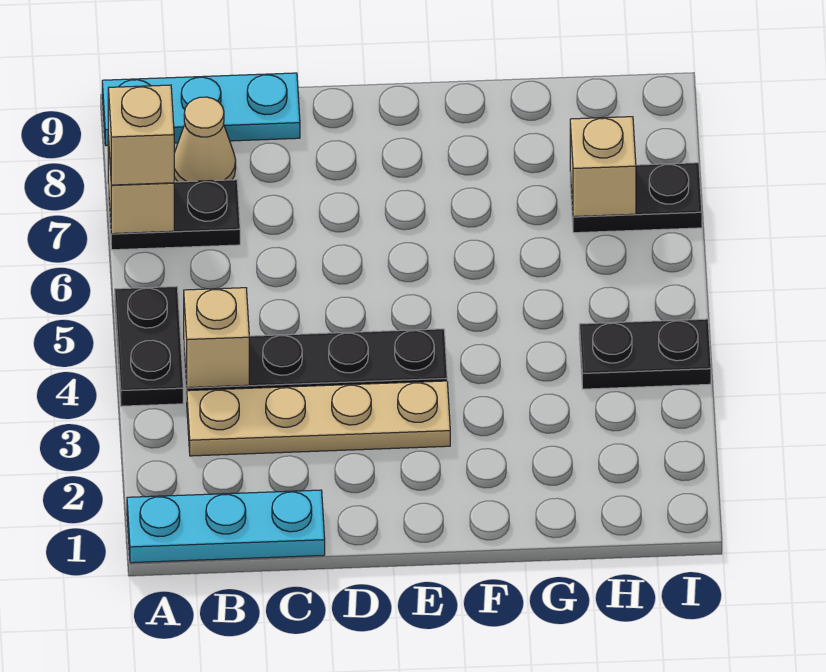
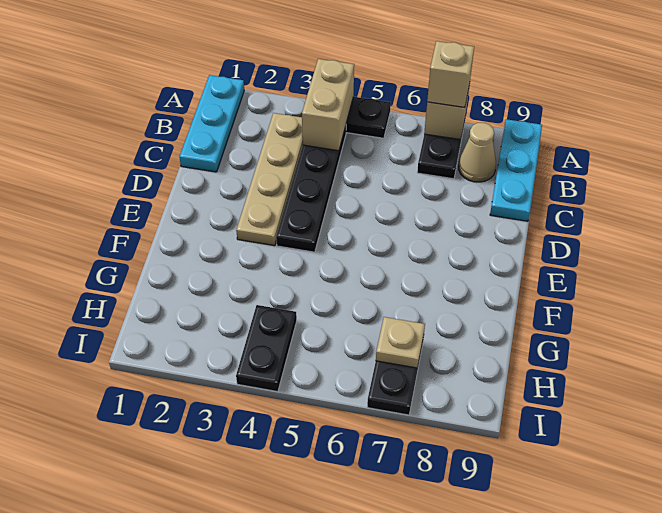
tan 1x1 brick [184,288,249,388] -> tan 1x2 brick [302,59,354,151]
tan 1x1 brick [570,117,636,217] -> tan 1x1 plate [376,317,425,368]

